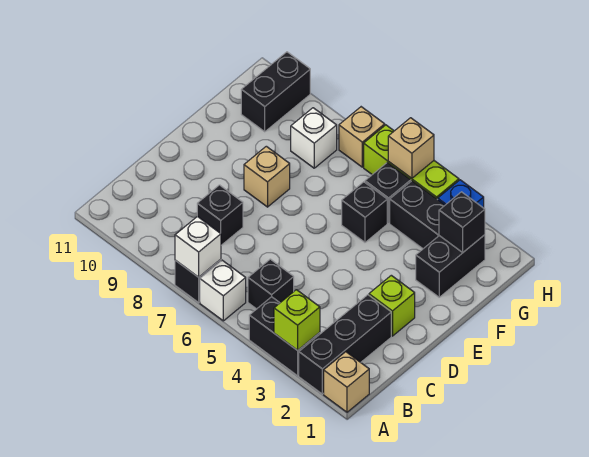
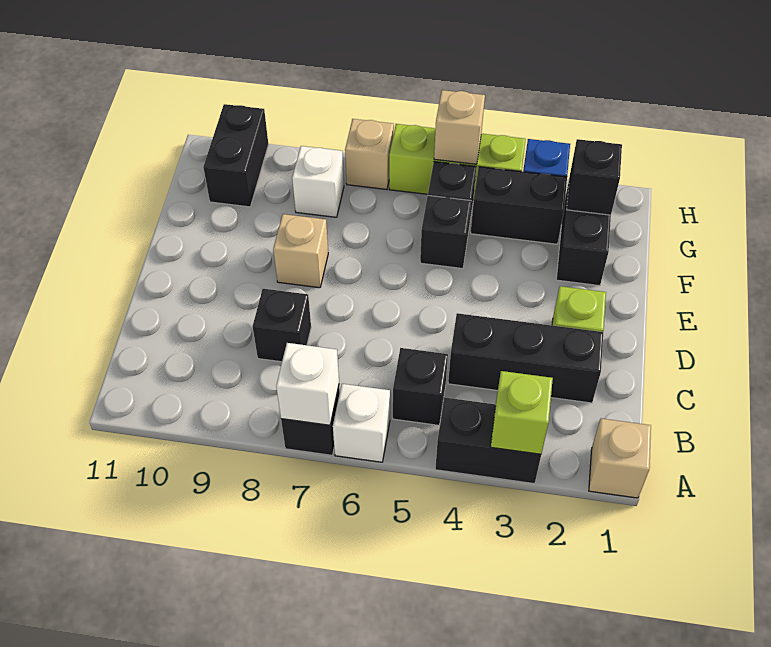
black 1x3 brick [299,295,391,394] -> black 1x3 brick turned to [448,313,603,403]

